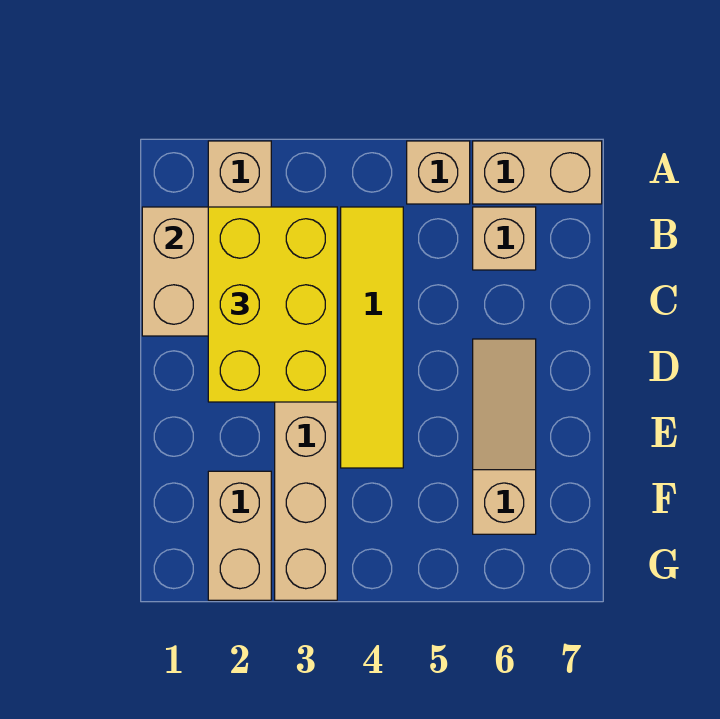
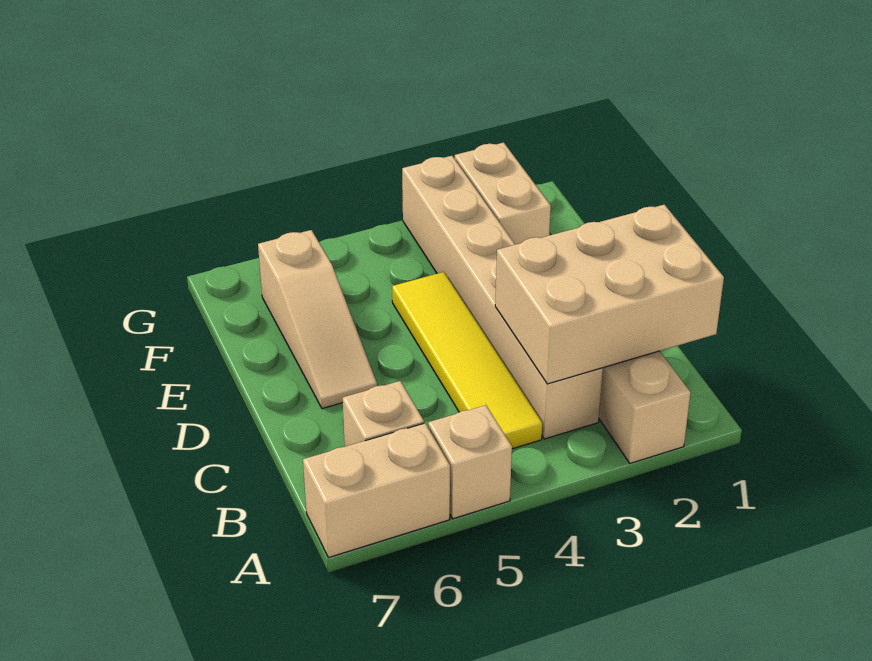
yellow 2x3 brick [208,207,337,402] -> none

